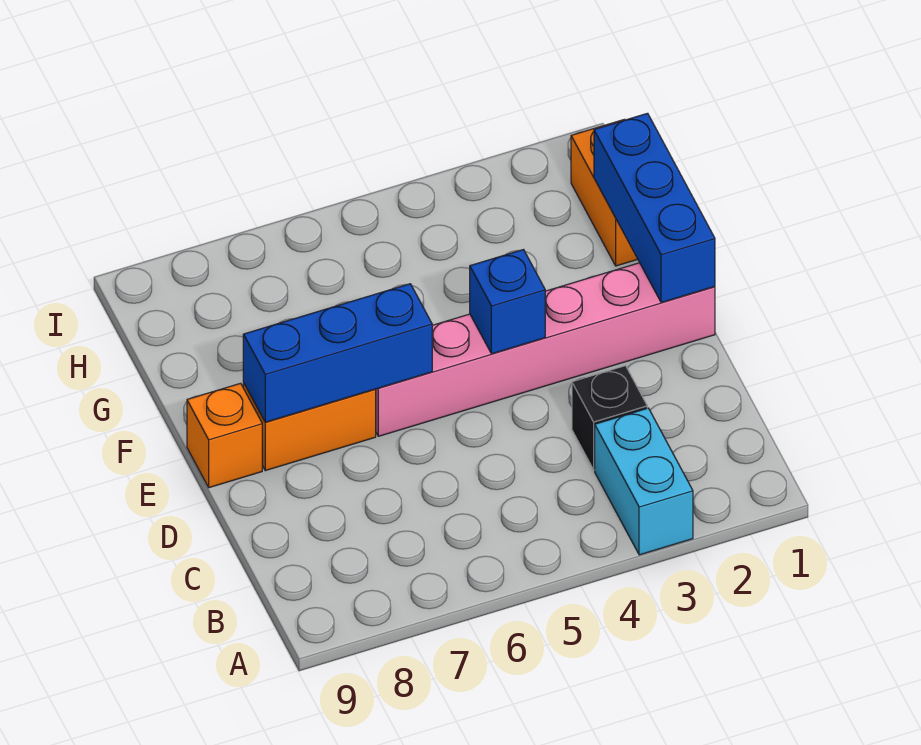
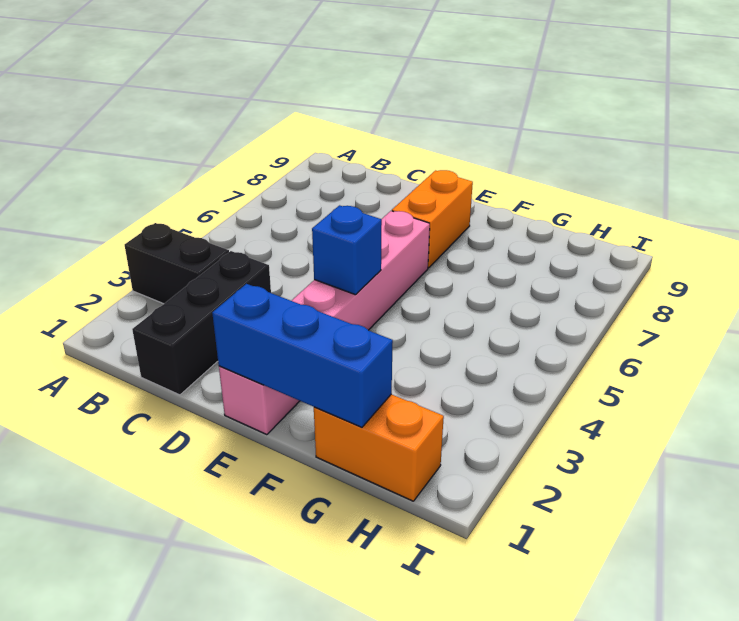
cyan 1x2 brick [595,408,693,555] -> black 1x2 brick [125,223,229,304]
black 1x1 brick [572,366,647,470] -> black 1x3 brick [132,251,271,395]
blue 1x3 brick [243,284,432,422] -> none
orange 1x1 brick [187,383,262,488] -> none

